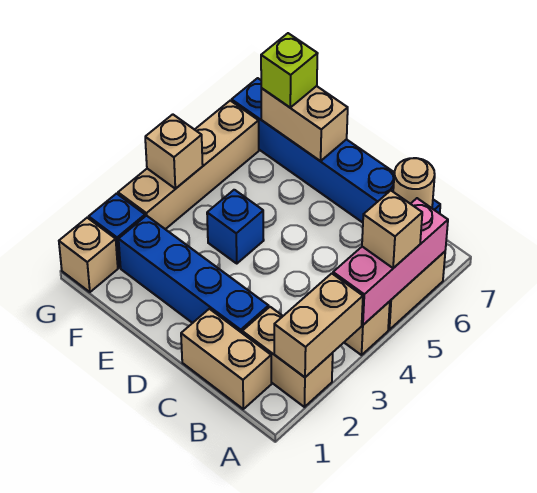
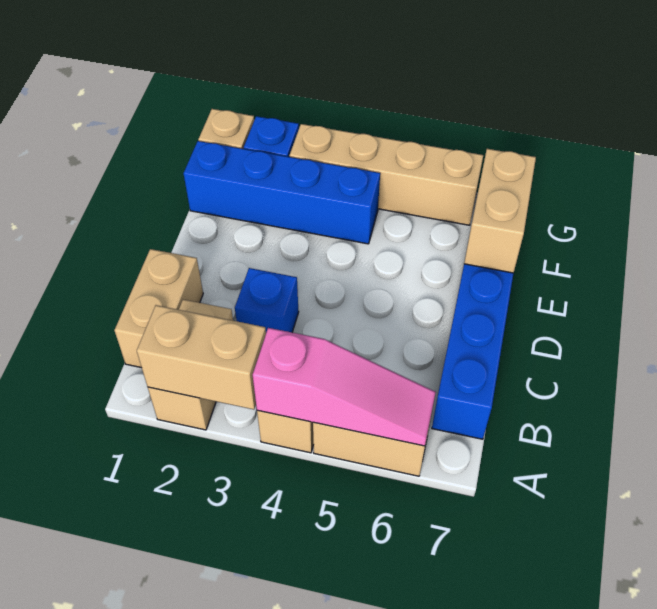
pink 1x3 brick [333,198,448,325] -> pink 1x3 slope [253,328,436,446]
tan 1x1 brick [362,191,422,268] -> none
tan 1x1 round brick [393,158,435,208] -> none
blue 1x4 brick [119,215,269,333] -> blue 1x4 brick turned to [184,141,380,244]
blue 1x1 brick [207,190,264,263] -> blue 1x1 brick moved to [235,268,299,332]
lime 1x1 brick [261,33,318,107] -> none
tan 1x1 brick [145,114,203,189] -> none

